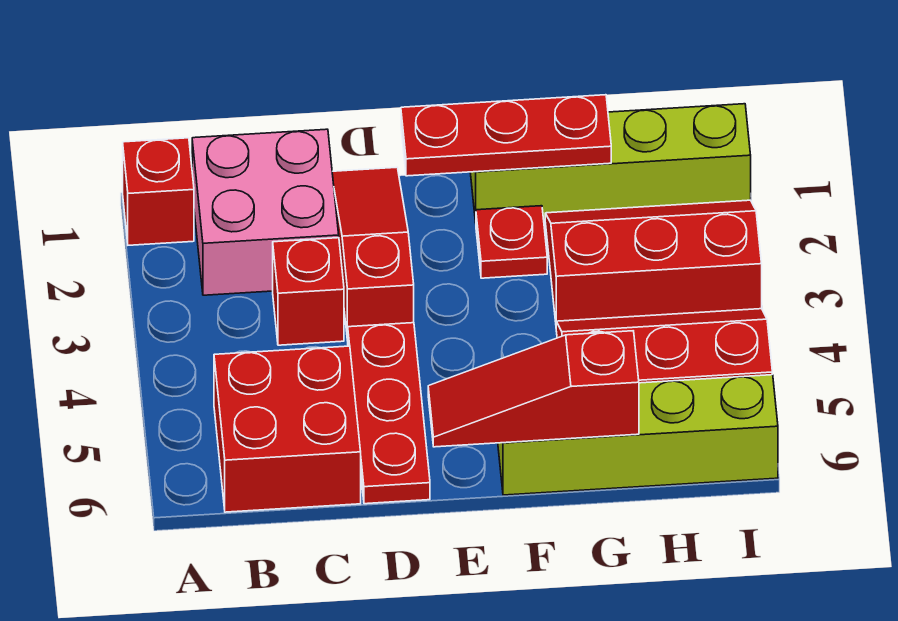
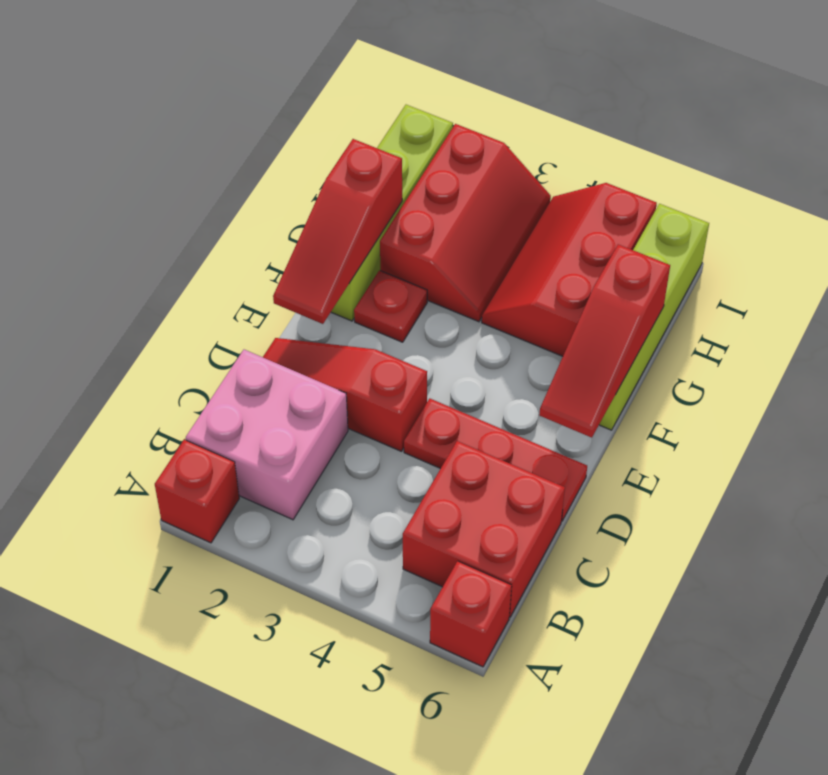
red 1x1 brick [273,238,344,345] -> red 1x1 brick moved to [430,561,512,667]
red 1x3 plate [401,95,611,176] -> red 1x3 slope [273,139,402,324]
red 2x3 slope [545,200,762,322] -> red 2x3 slope turned to [380,124,551,322]

